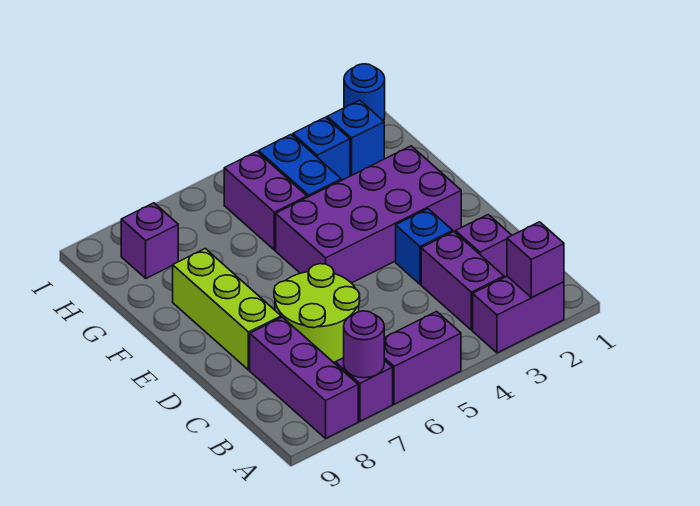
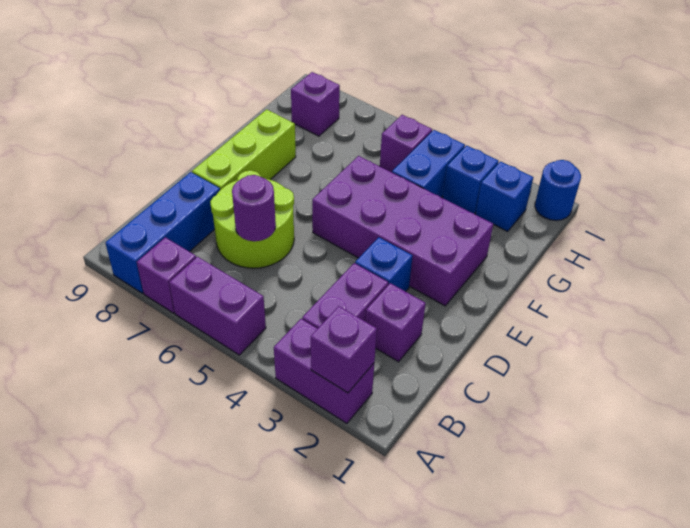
purple 1x1 round brick [344,311,384,378] -> purple 1x1 round brick moved to [232,175,276,241]
purple 1x3 brick [250,317,358,438] -> blue 1x3 brick [106,172,220,293]
purple 1x2 brick [224,152,307,250] -> purple 1x1 brick [380,115,432,172]

